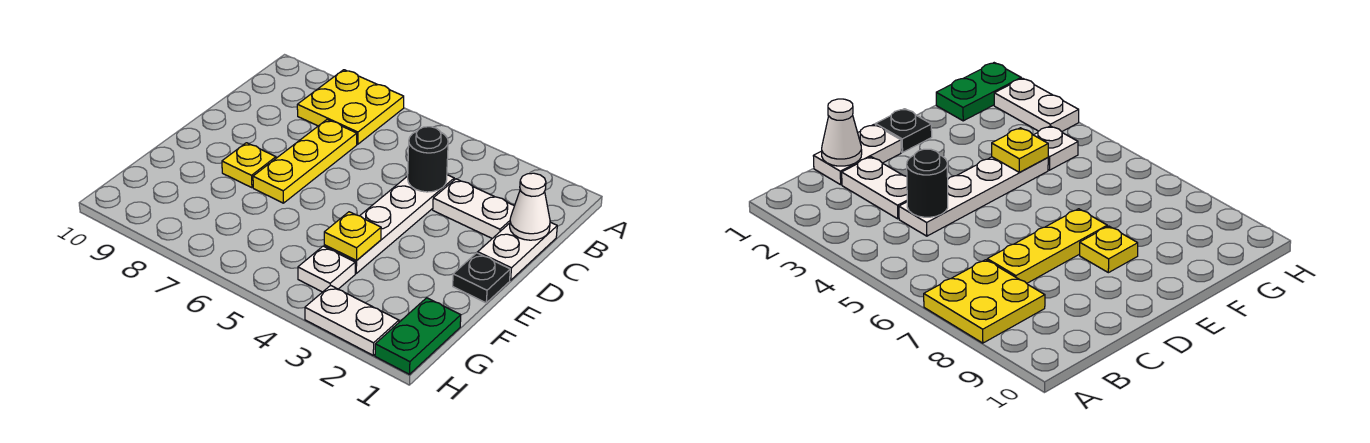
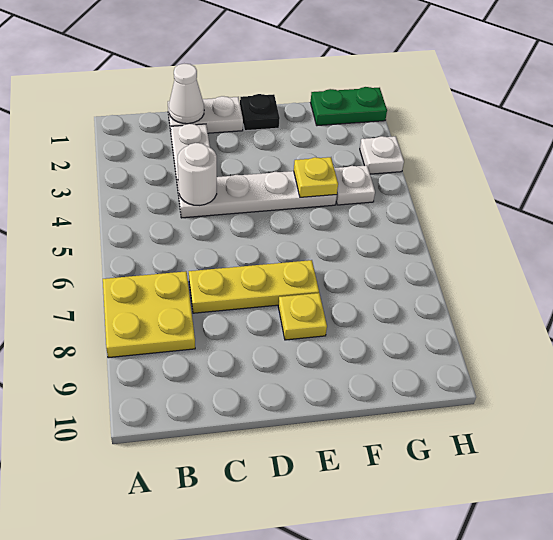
black 1x1 round brick [408,127,448,192] -> white 1x1 round brick [177,143,217,205]
white 1x2 plate [305,285,399,355] -> white 1x1 plate [360,136,404,174]

